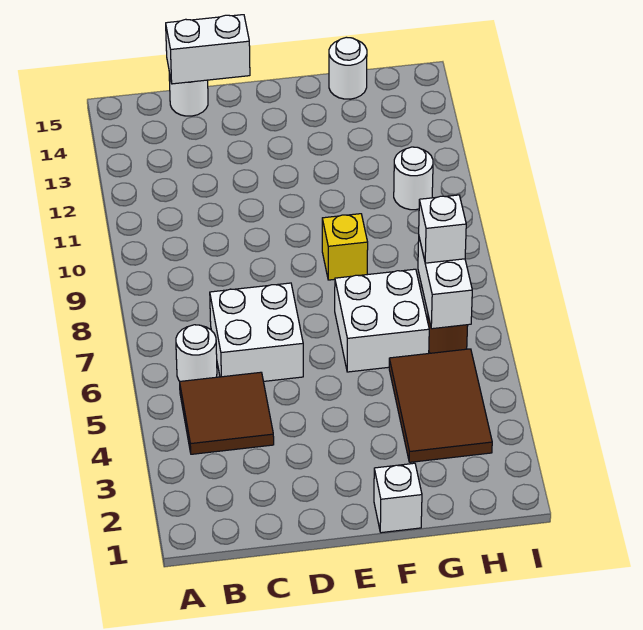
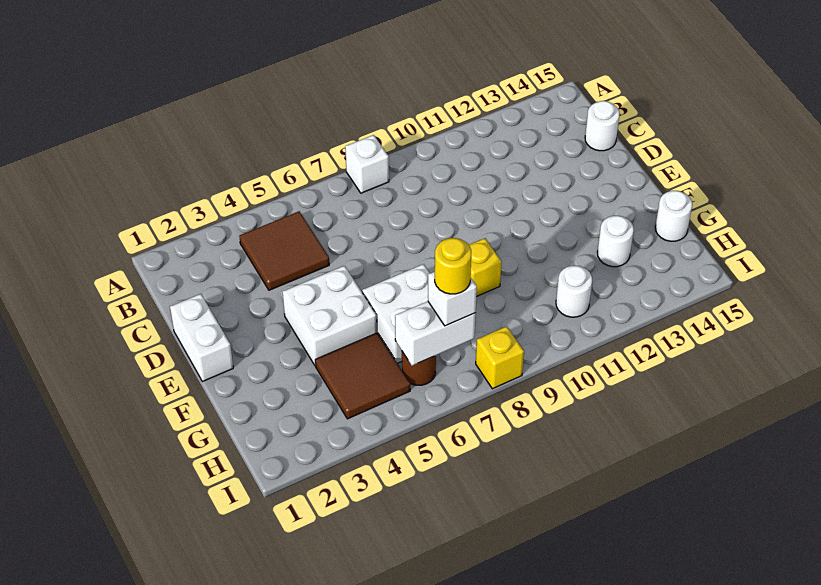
white 1x1 round brick [176,325,217,381] -> white 1x1 round brick moved to [597,216,634,267]
white 2x2 brick [210,283,303,381] -> white 2x2 brick moved to [283,266,377,366]
white 1x2 brick [166,15,250,84] -> white 1x2 brick moved to [170,294,233,382]
white 1x1 brick [374,463,422,533] -> white 1x1 brick moved to [345,135,389,193]
brown 2x3 tile [389,349,492,462] -> brown 2x2 tile [315,333,410,419]
none -> yellow 1x1 round brick [435,238,471,294]
none -> yellow 1x1 brick [476,326,524,389]

